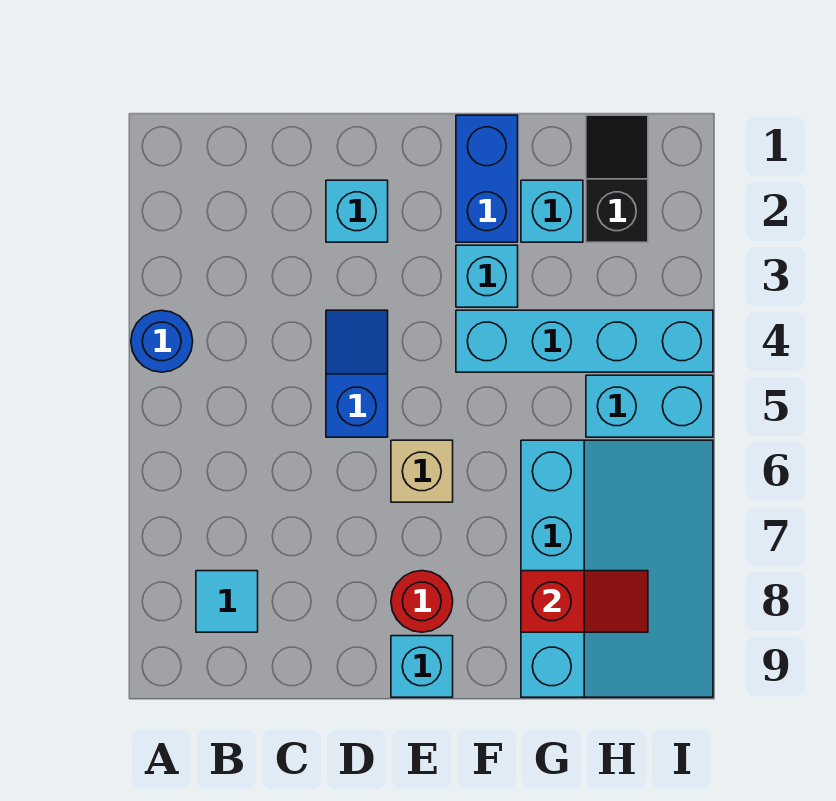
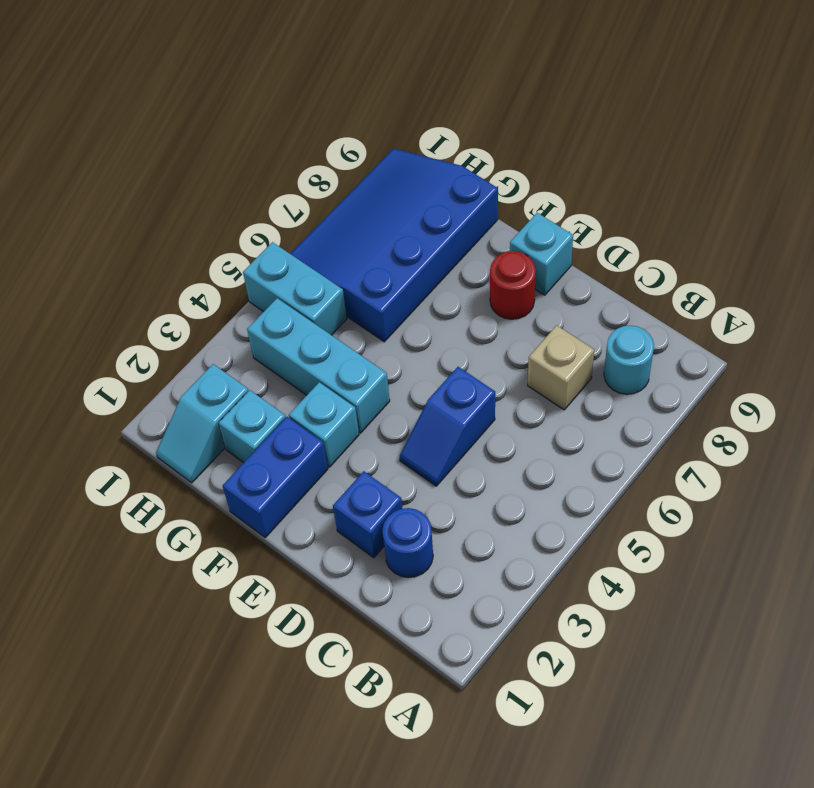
blue 1x1 round brick [131,310,193,372] -> blue 1x1 round brick moved to [382,508,433,578]
cyan 1x1 tile [196,571,258,632] -> cyan 1x1 round brick [604,325,654,394]
cyan 1x1 brick [326,180,388,242] -> blue 1x1 brick [333,471,402,558]
tan 1x1 brick [391,440,453,502] -> tan 1x1 brick moved to [528,325,594,410]
cyan 1x4 brick [456,310,713,372] -> cyan 1x3 brick [247,298,390,433]
cyan 3x4 slope [521,440,713,697] -> blue 3x4 slope [291,149,498,342]
red 1x2 slope [521,571,648,632] -> none
black 1x2 slope [586,115,648,242] -> cyan 1x2 slope [156,364,248,483]

